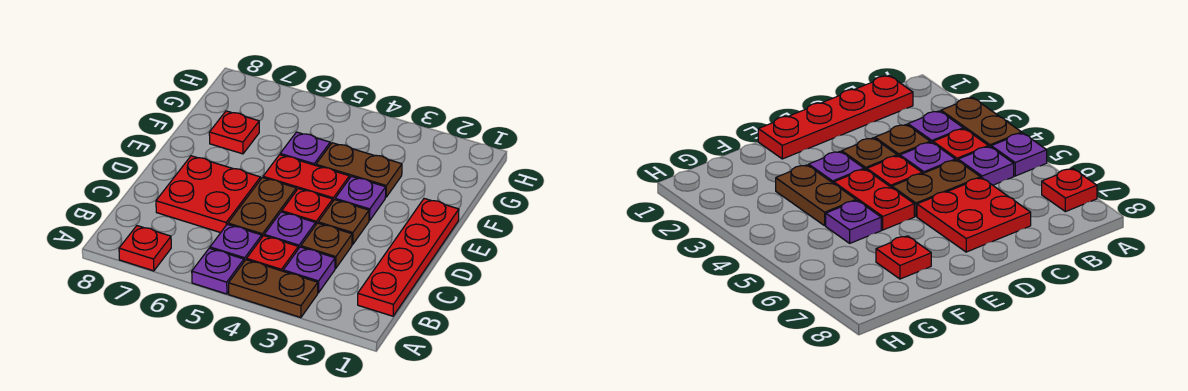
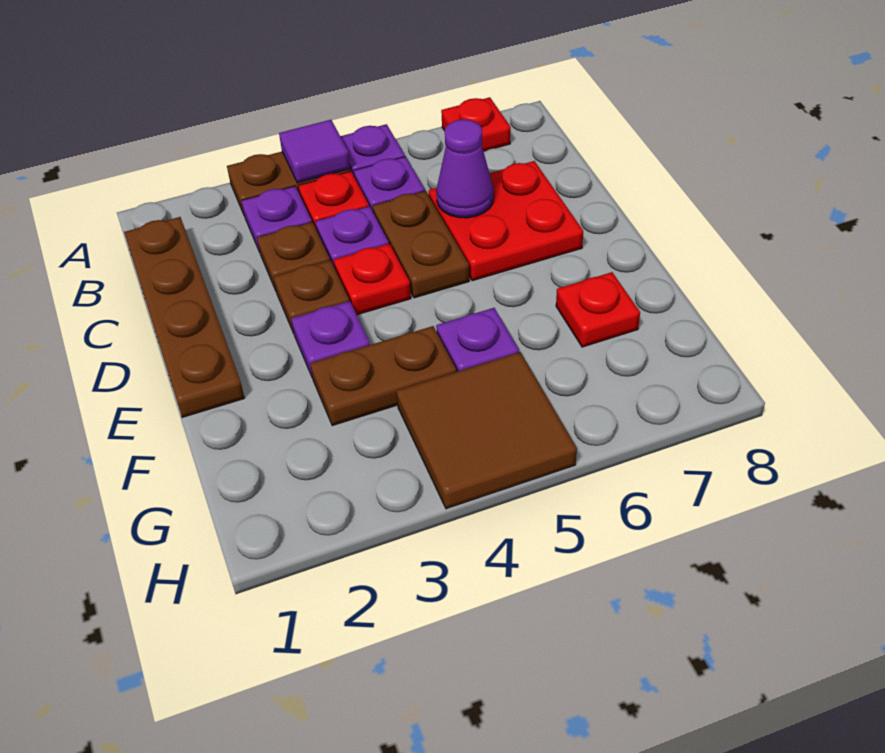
none -> purple 1x1 tile [279,120,350,183]
red 1x4 plate [358,199,459,316] -> brown 1x4 plate [124,217,245,418]
none -> purple 1x1 cone [436,119,494,218]
red 1x2 plate [263,155,349,201] -> none
none -> brown 2x2 tile [396,352,577,509]

